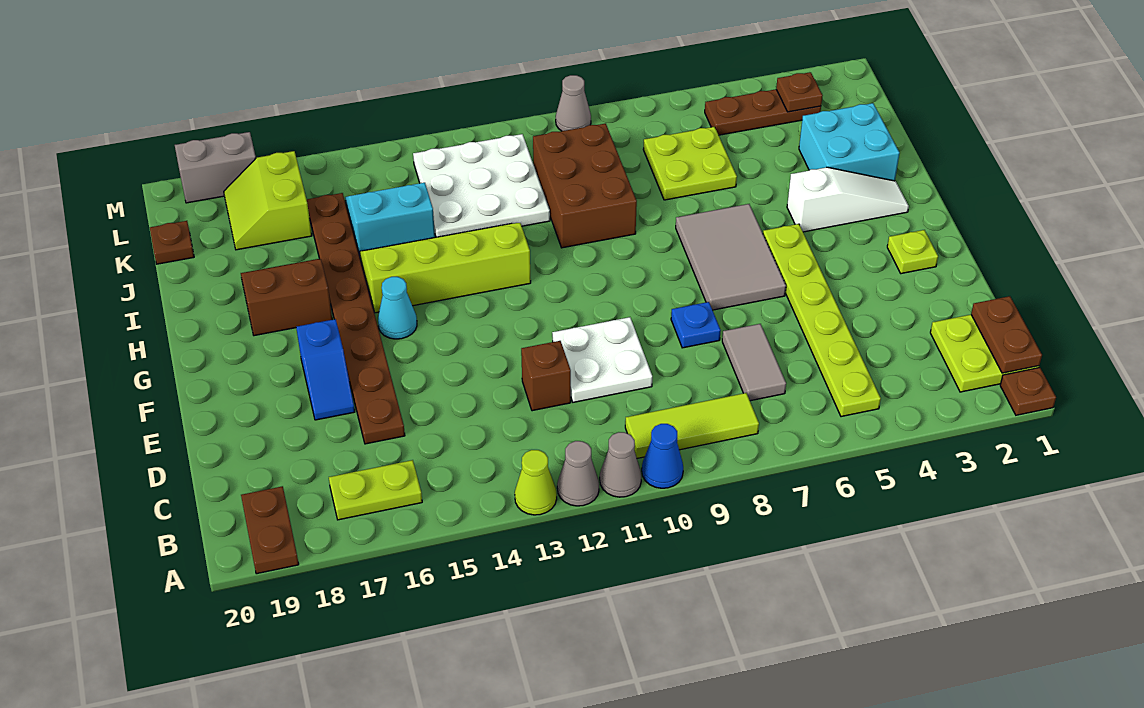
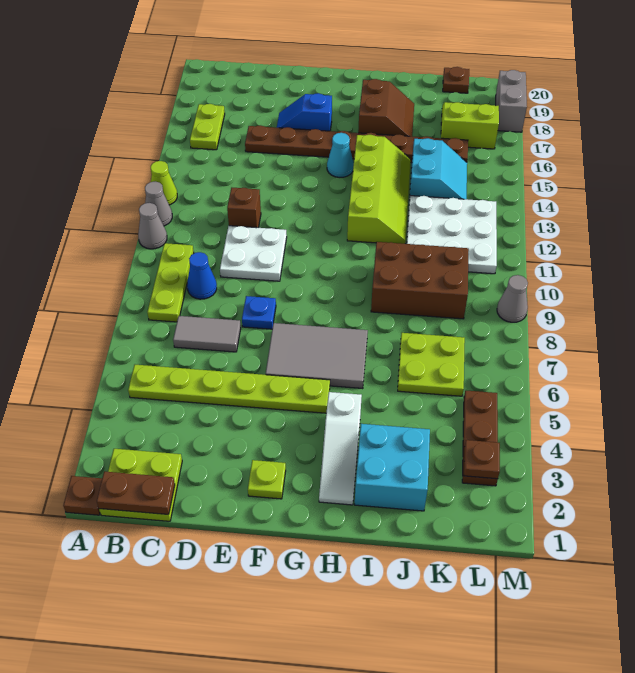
blue 1x1 cone [642,424,683,488] -> blue 1x1 cone moved to [187,252,217,299]
brown 1x2 plate [241,486,299,574] -> none
lime 1x3 tile [625,393,759,458] -> lime 1x3 plate [147,243,194,322]

